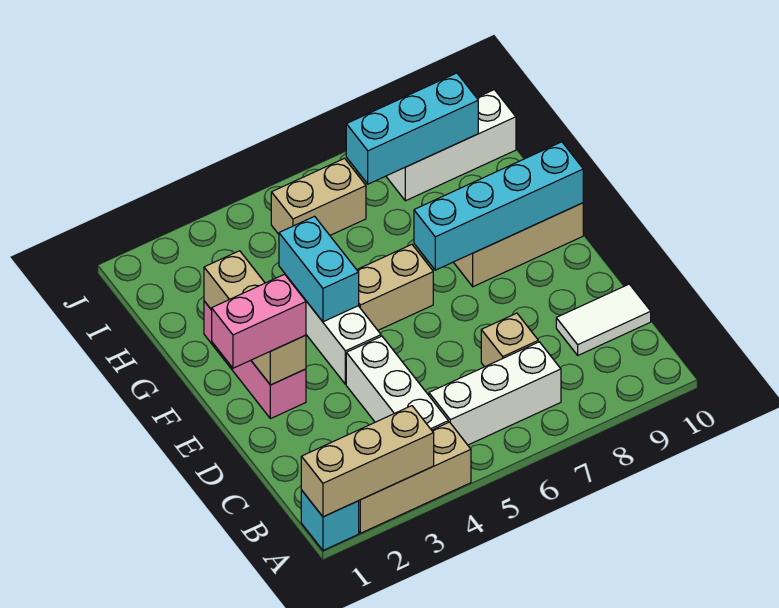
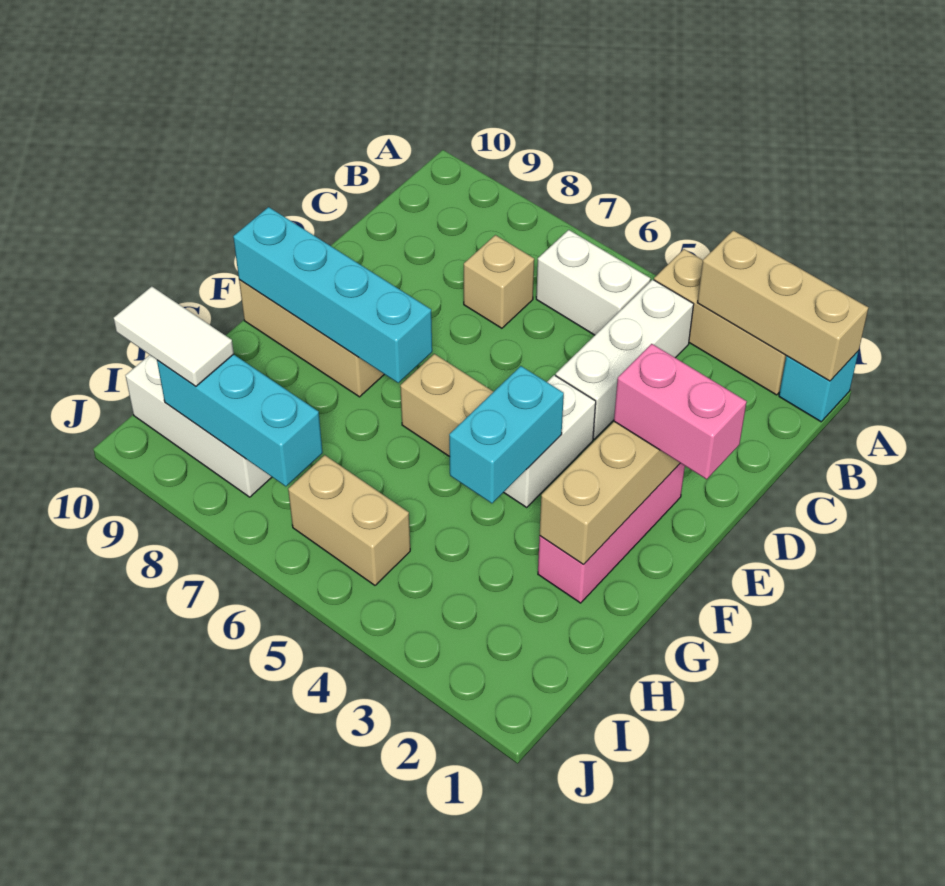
white 1x3 brick [429,342,561,445] -> white 1x2 brick [536,230,651,335]
white 1x2 tile [556,284,651,355] -> white 1x2 tile moved to [114,286,234,386]

